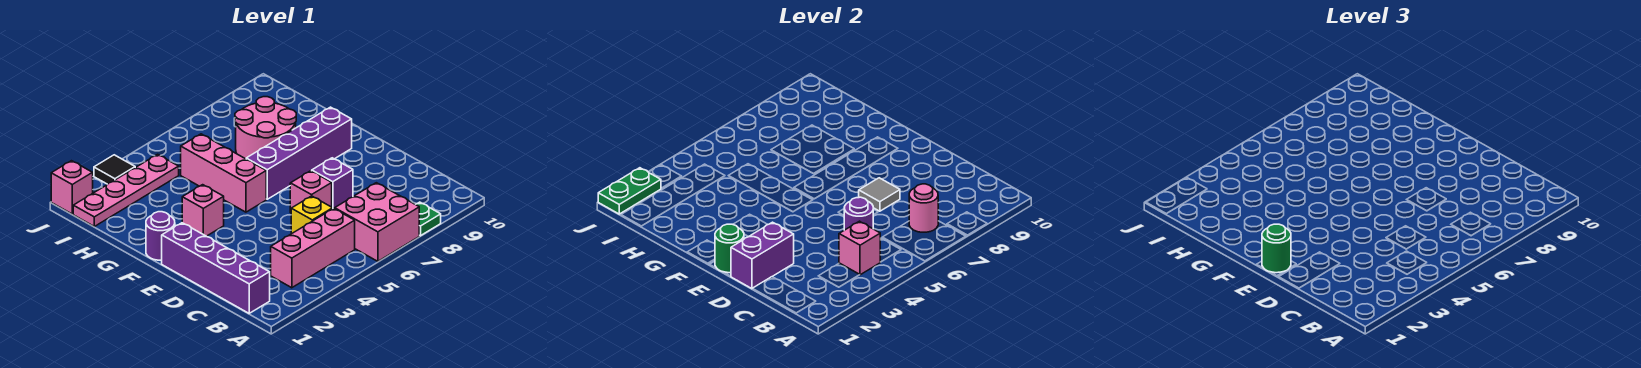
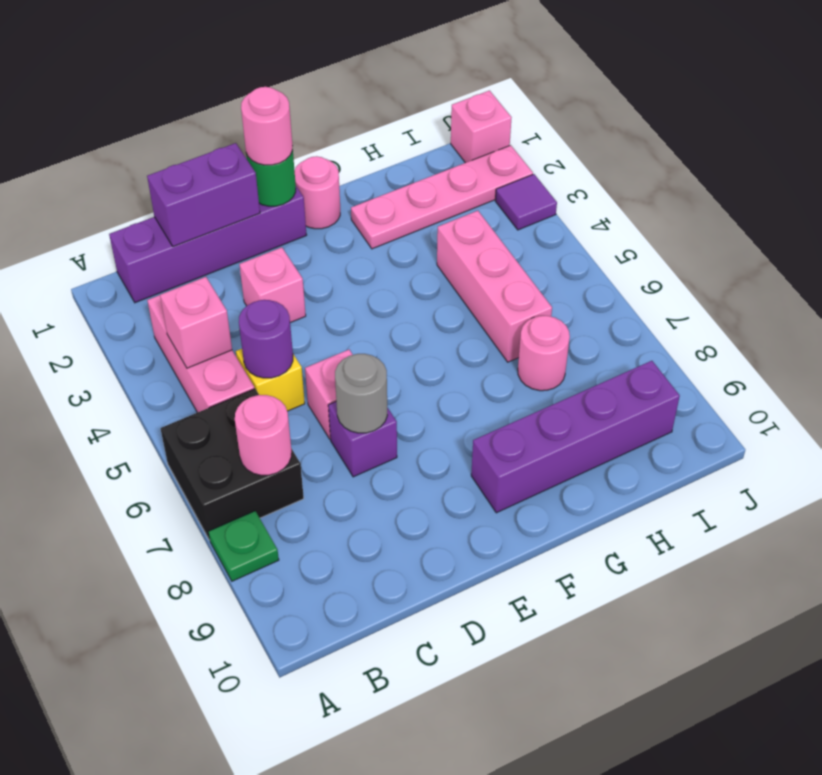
pink 2x2 brick [335,183,419,261] -> black 2x2 brick [160,389,304,540]
purple 1x2 brick [731,222,794,289] -> purple 1x2 brick turned to [147,143,260,247]
grey 1x1 tile [859,178,900,211] -> grey 1x1 round brick [335,354,387,433]
green 1x1 round brick [1262,224,1291,273] -> pink 1x1 round brick [241,87,293,165]
purple 1x1 round brick [146,212,175,260] -> pink 1x1 round brick [294,156,340,229]
pink 1x1 brick [182,185,224,236] -> pink 1x1 brick moved to [239,247,306,323]
pink 1x3 brick [181,134,266,212] -> pink 1x3 brick turned to [437,211,552,362]
purple 1x4 brick [246,107,352,199] -> purple 1x4 brick turned to [471,361,680,513]
pink 2x2 round brick [235,97,296,159] -> pink 1x1 round brick [518,316,570,391]
pink 1x4 plate [73,154,179,226] -> pink 1x4 plate turned to [351,145,533,249]
green 1x2 plate [598,168,661,214] -> none
black 1x1 tile [94,155,135,184] -> purple 1x1 tile [495,174,557,230]

